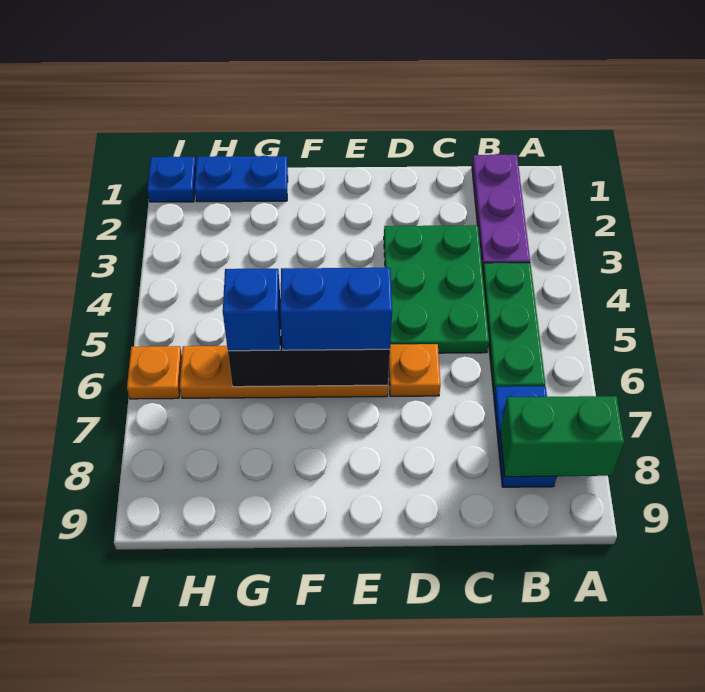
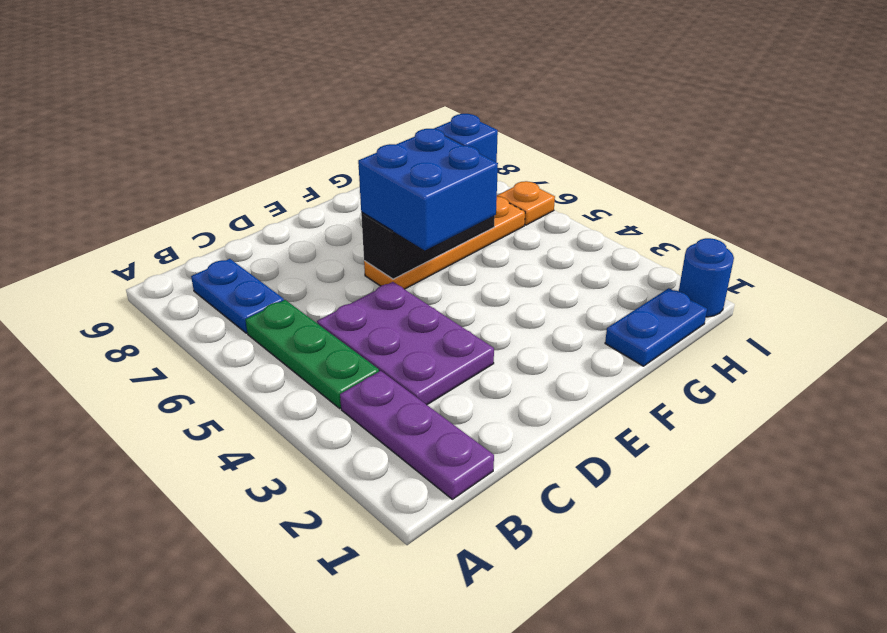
green 1x2 brick [500,396,624,477] -> none
green 2x3 plate [384,225,489,353] -> purple 2x3 plate [317,282,494,405]
orange 1x1 plate [389,344,441,396] -> none
blue 1x2 brick [280,268,392,350] -> blue 2x2 brick [358,129,498,250]
blue 1x1 plate [147,156,196,202] -> blue 1x1 round brick [679,238,734,317]

